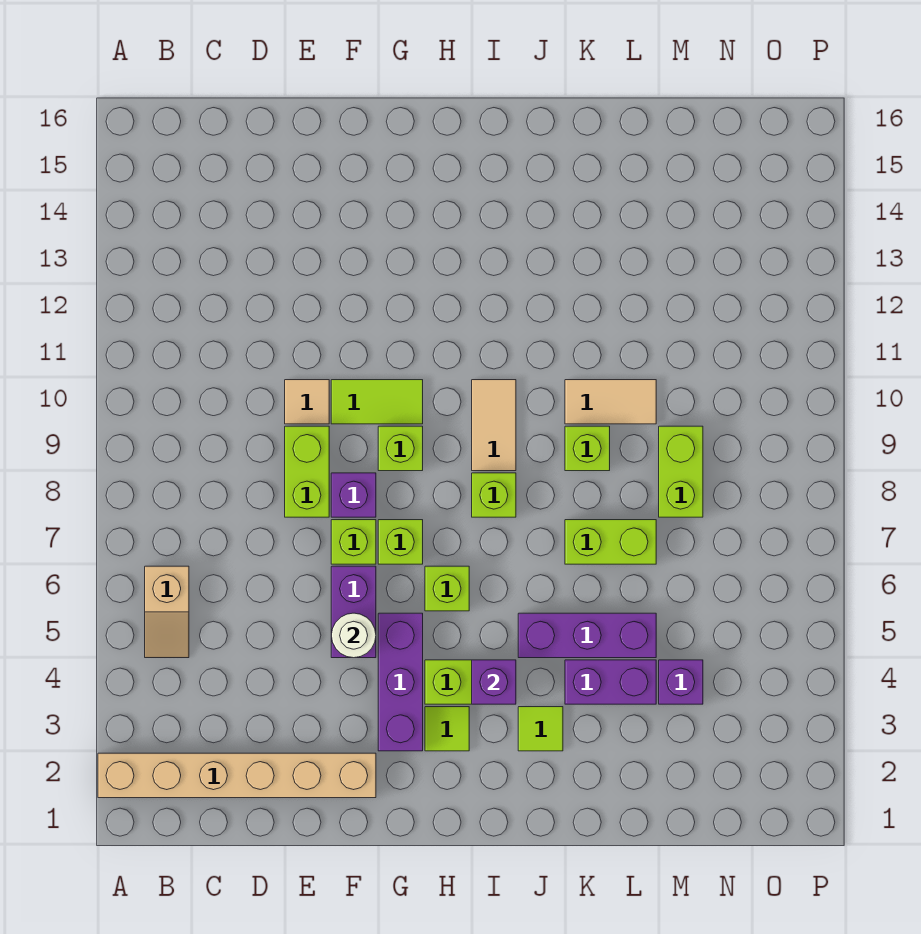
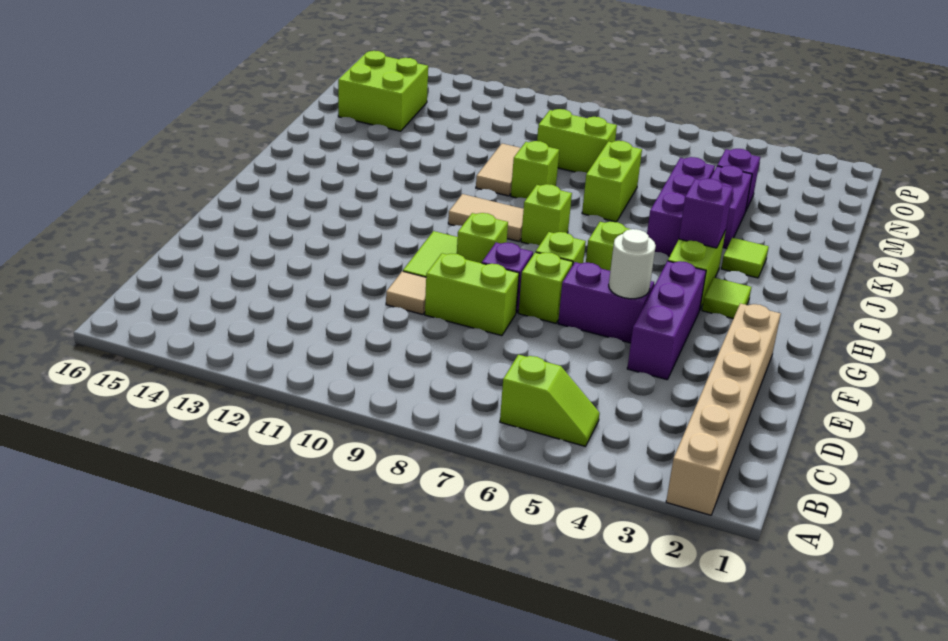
tan 1x2 slope [145,566,189,658] -> lime 1x2 slope [500,355,600,446]
purple 1x3 brick [378,613,423,751] -> purple 1x3 brick turned to [627,261,706,380]
none -> lime 2x2 brick [338,51,428,131]

